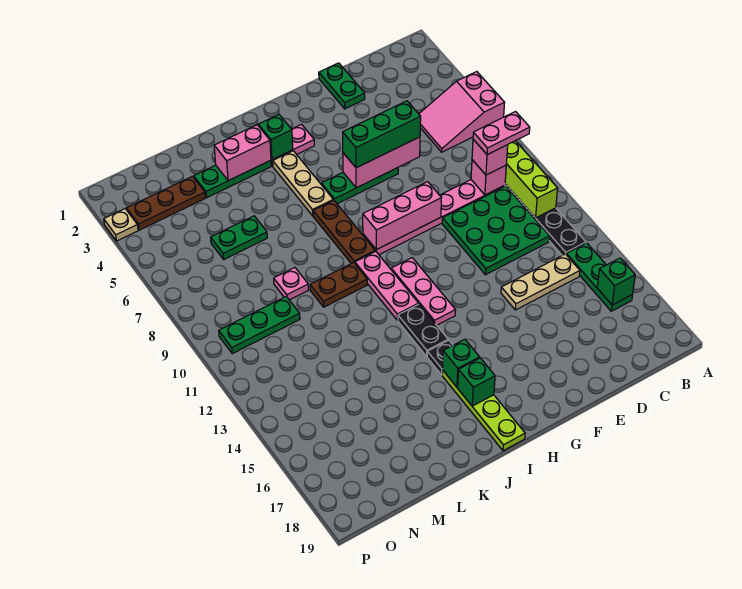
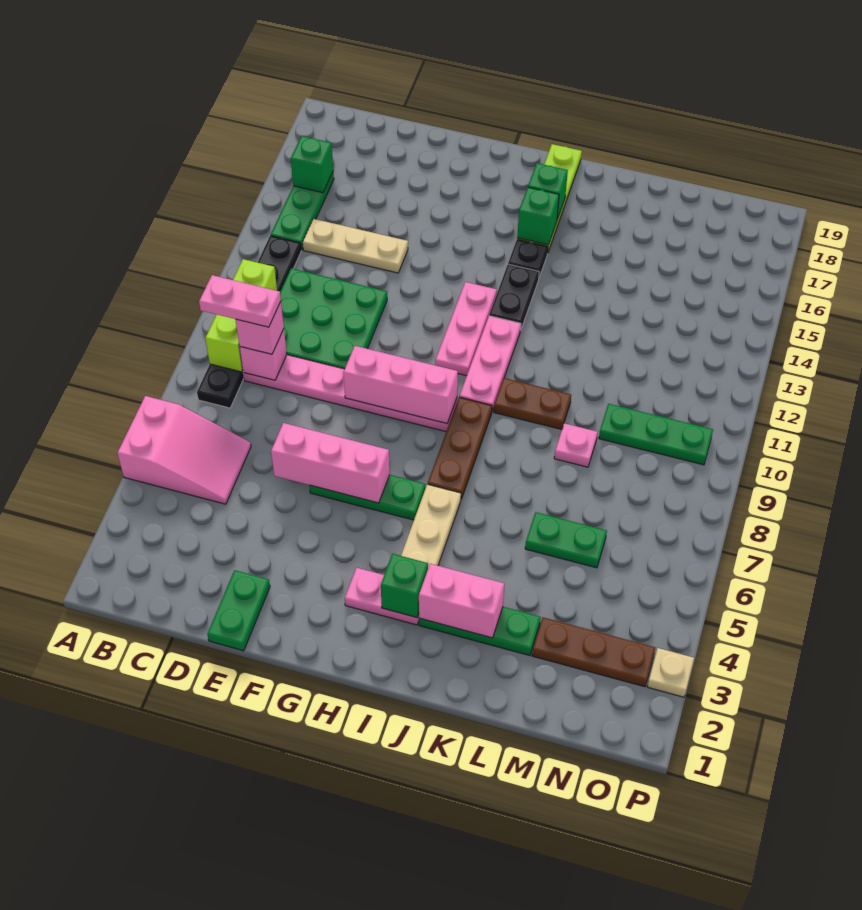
green 1x3 brick [343,101,421,168] -> none

